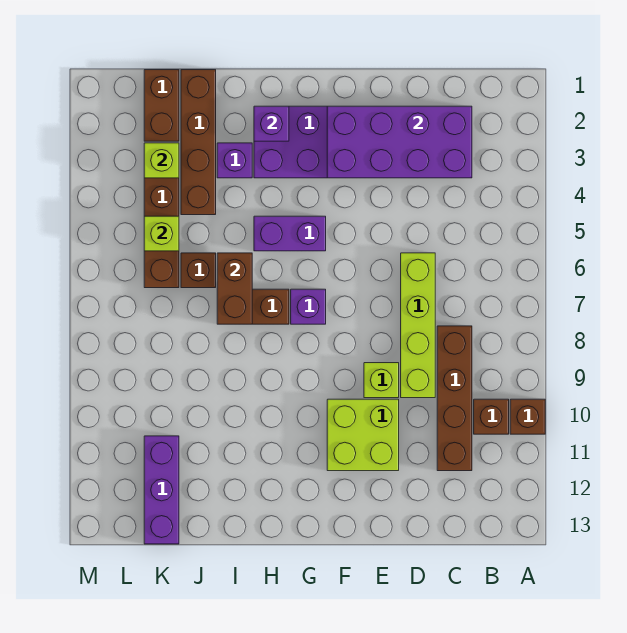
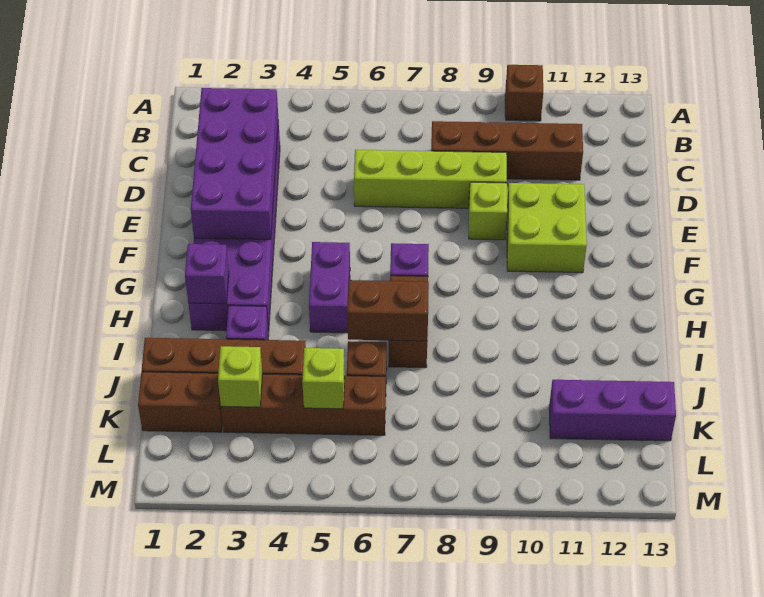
brown 1x1 brick [474,399,509,434] -> none

